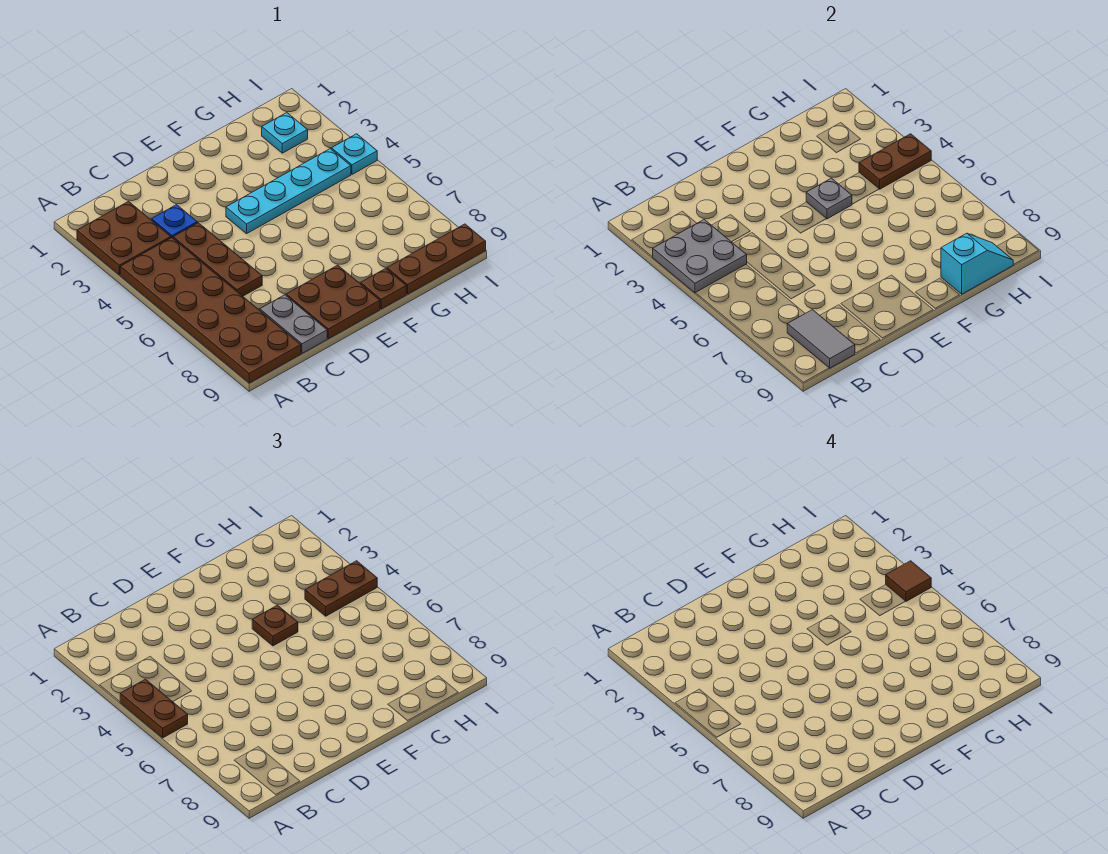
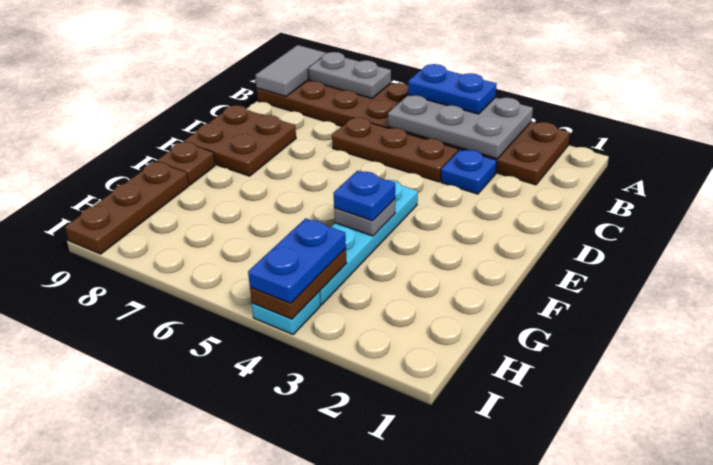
grey 2x2 plate [653,220,747,293] -> grey 2x3 plate [388,95,533,159]
brown 1x2 plate [120,679,188,738] -> blue 1x2 plate [408,64,496,114]
grey 1x2 tile [787,310,855,368] -> grey 1x2 tile turned to [255,45,326,96]
grey 1x2 plate [260,295,327,353] -> grey 1x2 plate moved to [309,52,391,98]
brown 1x1 plate [252,605,298,646] -> blue 1x1 plate [334,171,395,221]
cyan 1x2 slope [941,233,1013,294] -> none
cyan 1x1 plate [262,113,308,153] -> none
brown 1x2 plate [305,561,377,616] -> blue 1x2 plate [248,218,346,303]
brown 1x1 tile [886,561,931,601] -> none

